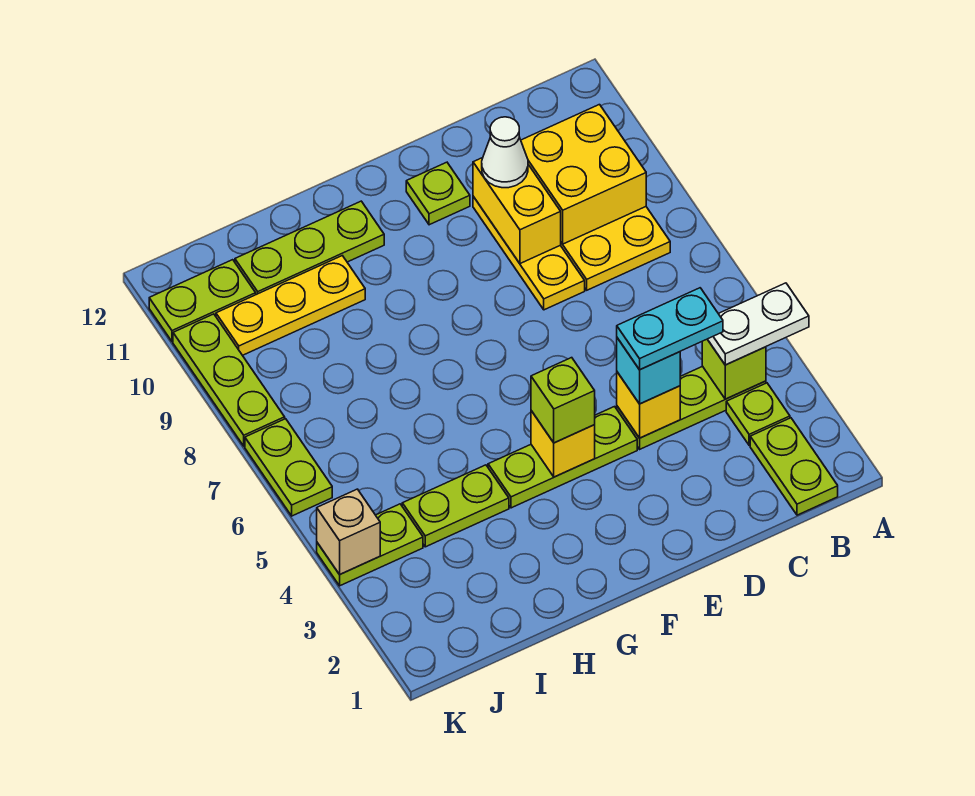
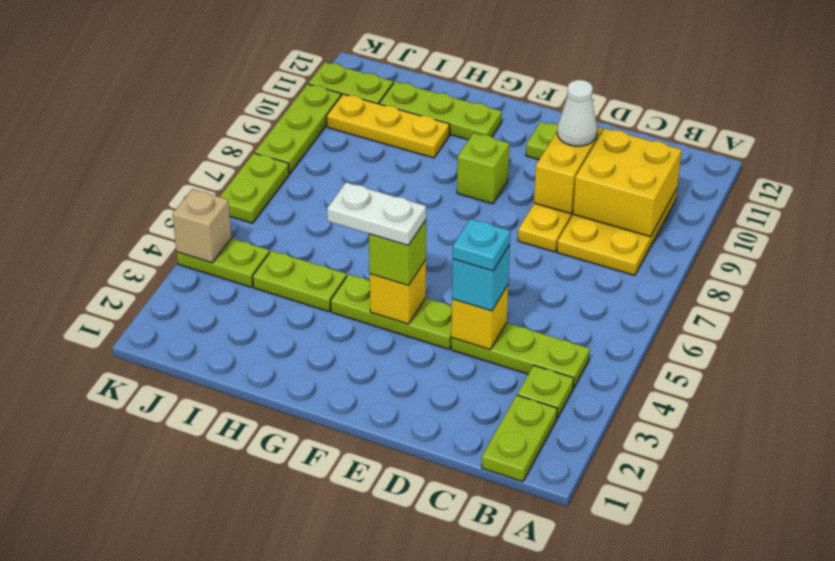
white 1x2 plate [708,283,809,365] -> white 1x2 plate moved to [327,182,426,245]
lime 1x1 brick [702,339,766,399] -> lime 1x1 brick moved to [457,133,509,204]
cyan 1x2 plate [617,288,723,370] -> cyan 1x1 plate [453,219,510,271]

